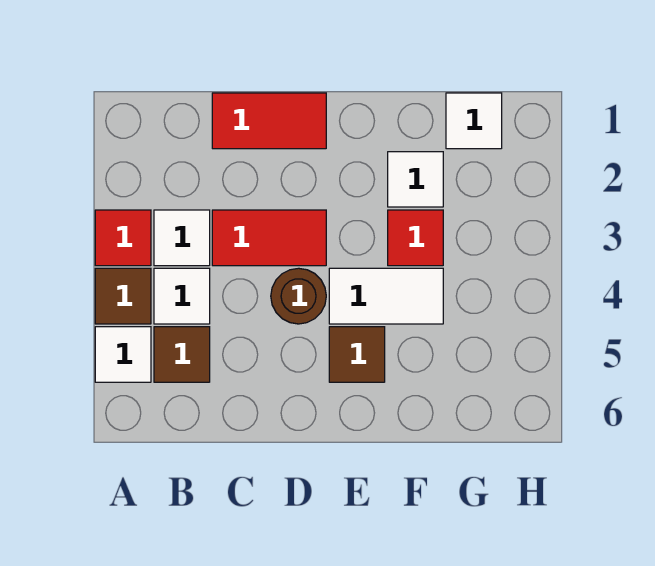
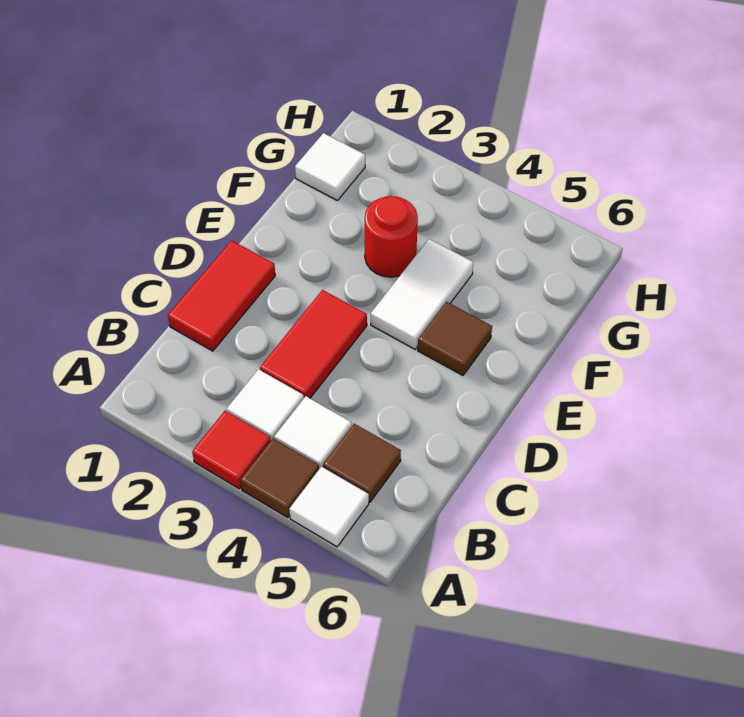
brown 1x1 round brick [271,268,326,324] -> none
white 1x1 tile [388,152,443,207] -> none
red 1x1 tile [388,210,443,266] -> red 1x1 round brick [365,196,418,277]

